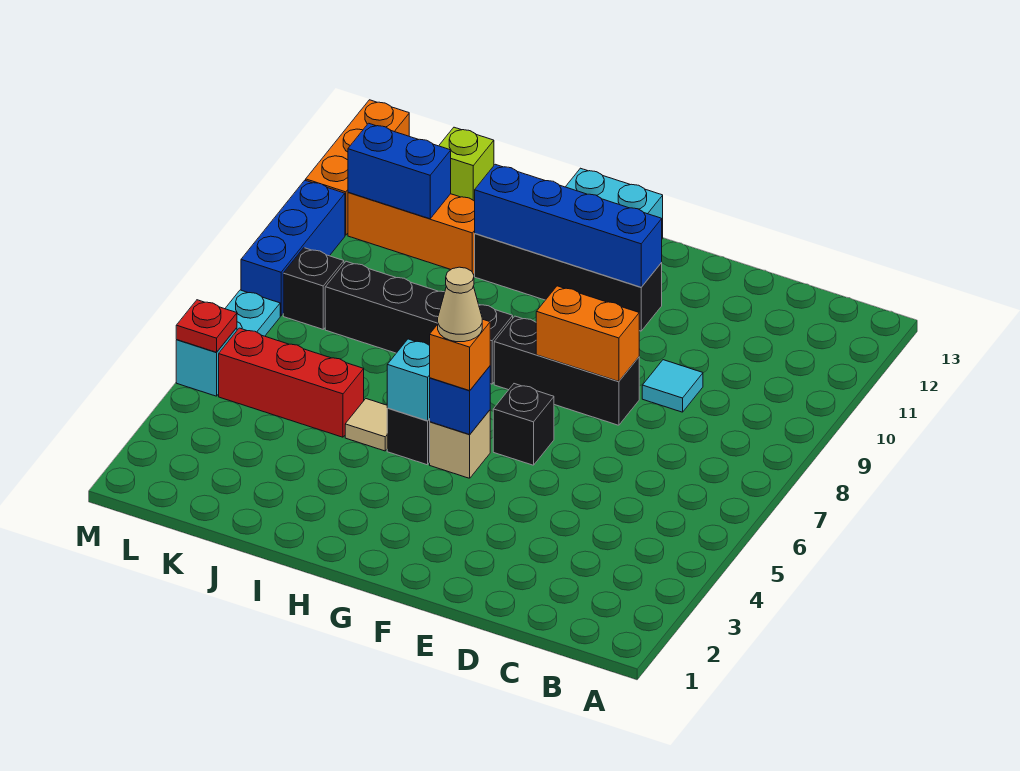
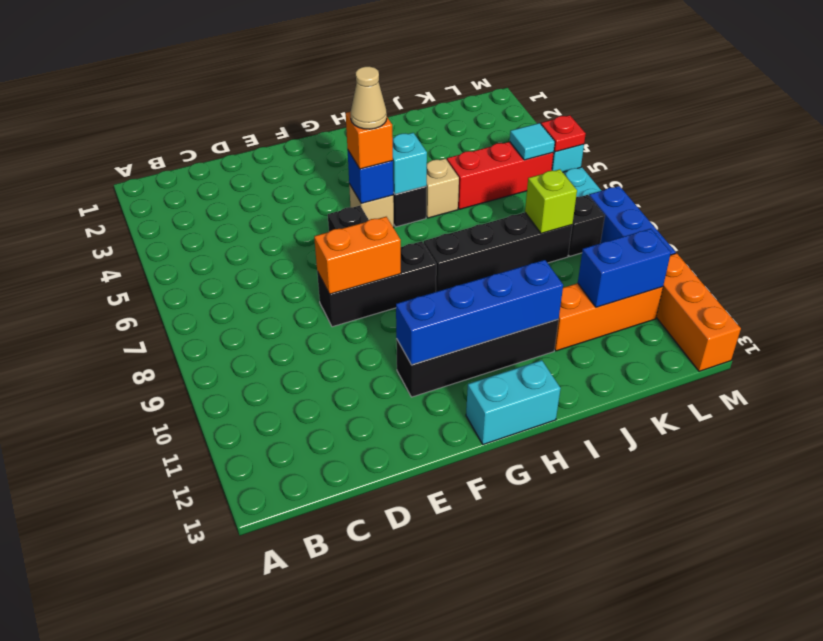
cyan 1x1 tile [642,360,703,412] -> cyan 1x1 tile moved to [510,123,555,160]
tan 1x1 tile [345,399,388,451] -> tan 1x1 brick [426,159,459,218]
lime 1x1 brick [439,127,494,201] -> lime 1x1 brick moved to [525,169,577,233]

